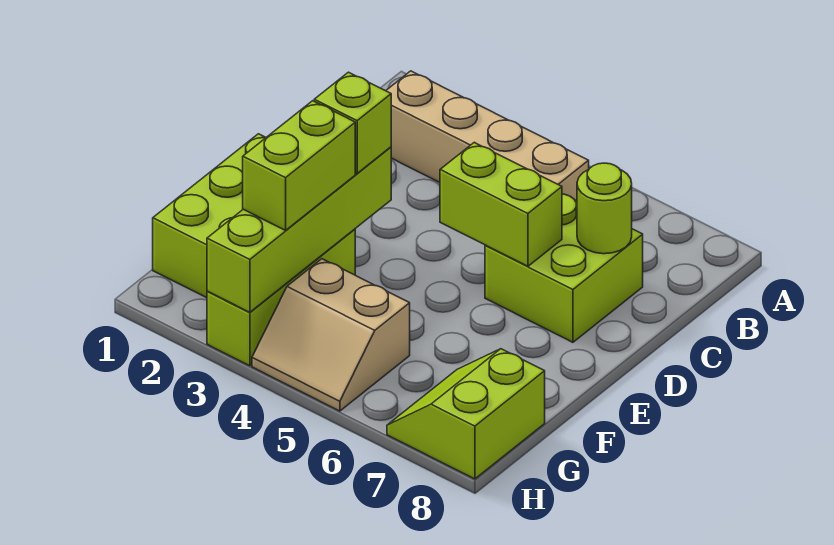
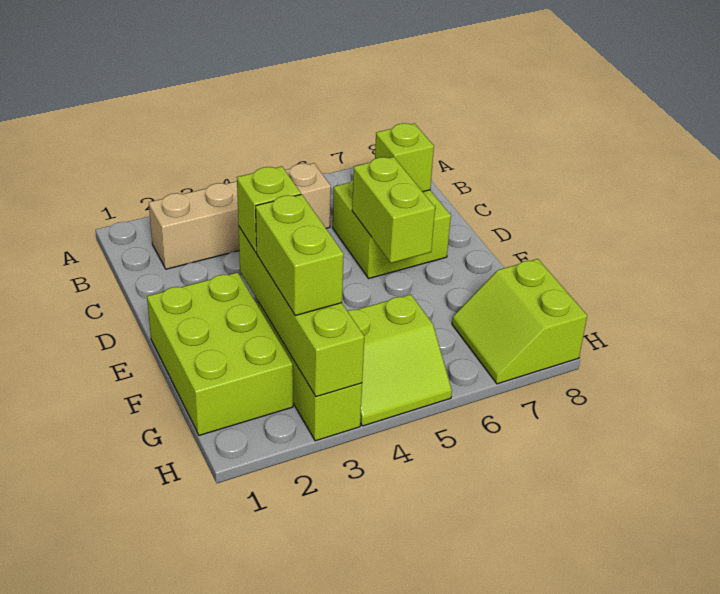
lime 1x1 round brick [577,163,632,254] -> lime 1x1 brick [375,123,434,192]
lime 1x2 brick [440,142,562,266] -> lime 1x2 brick turned to [352,157,435,263]
tan 2x2 slope [252,259,410,411] -> lime 2x2 slope [348,294,452,426]

